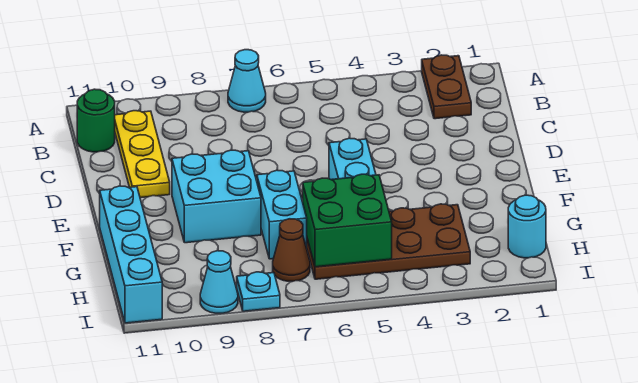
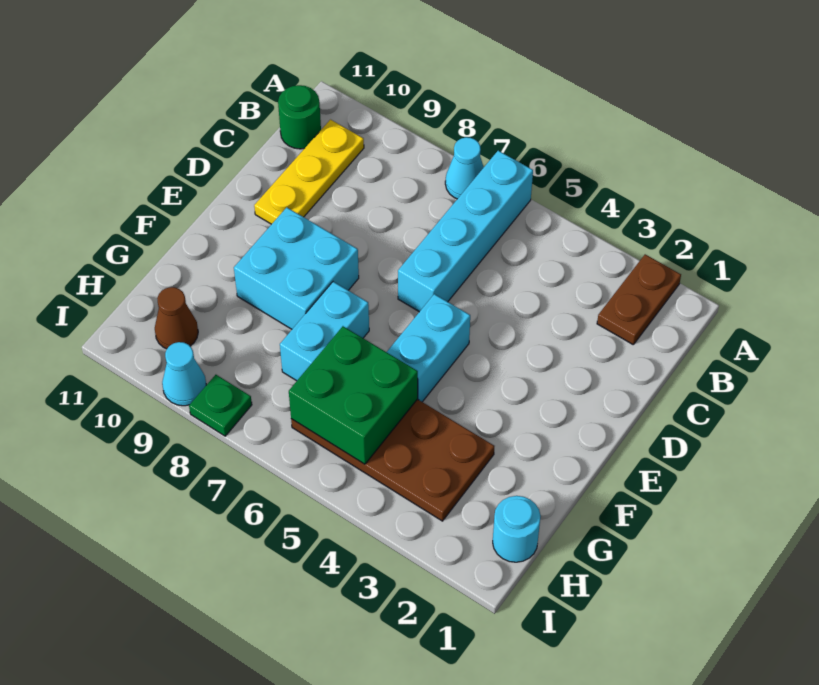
cyan 1x4 brick [100,186,162,323] -> cyan 1x4 brick moved to [398,151,533,312]
brown 1x1 cone [273,219,310,281] -> brown 1x1 cone moved to [155,287,198,349]
cyan 1x1 plate [237,272,280,311] -> green 1x1 plate [189,375,252,436]

